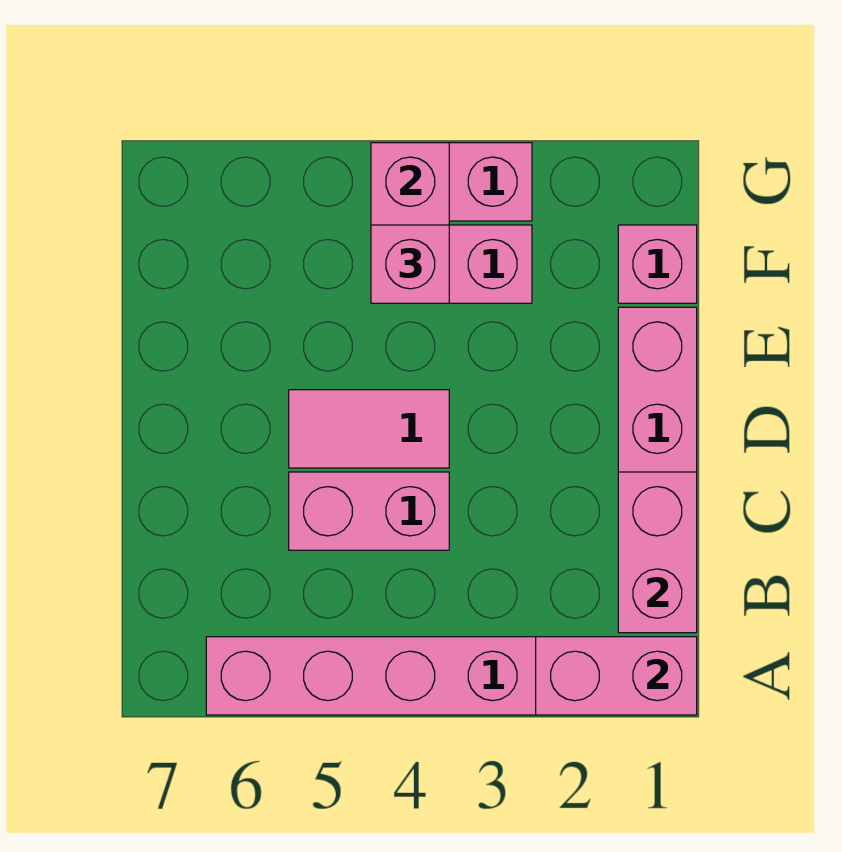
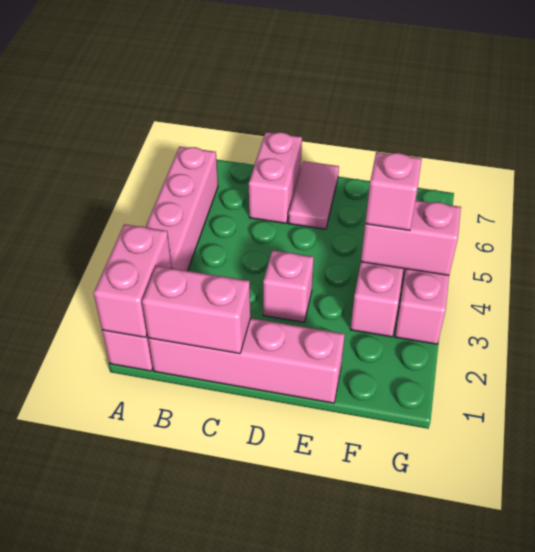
pink 1x2 brick [289,472,449,550] -> pink 1x2 brick moved to [249,132,302,223]
pink 1x2 tile [289,390,449,468] -> pink 1x2 tile moved to [288,161,339,229]
pink 1x1 brick [618,225,697,303] -> pink 1x1 brick moved to [263,250,314,322]

